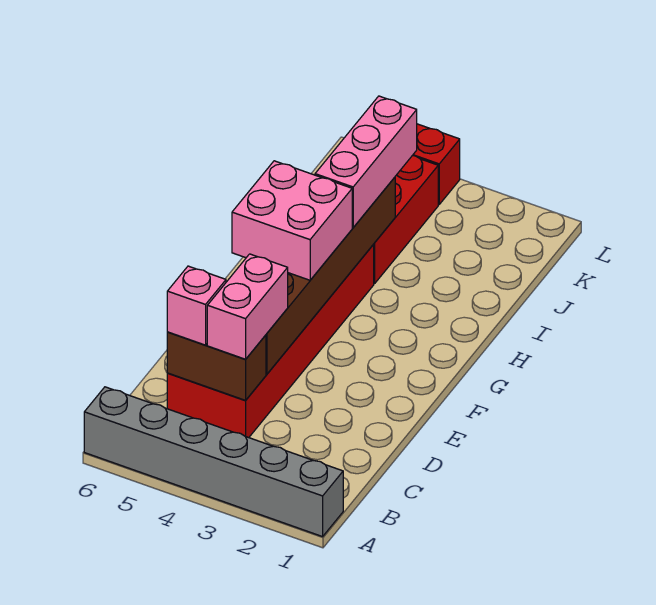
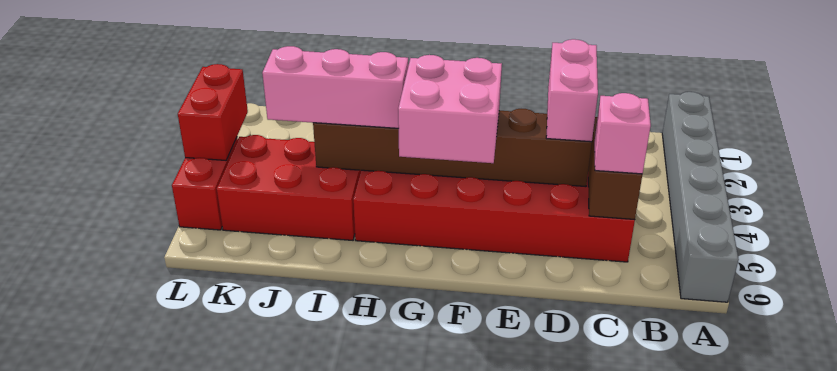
pink 1x2 brick [207,254,288,359] -> pink 1x2 brick turned to [546,39,598,142]
none -> red 1x2 brick [178,64,248,160]

